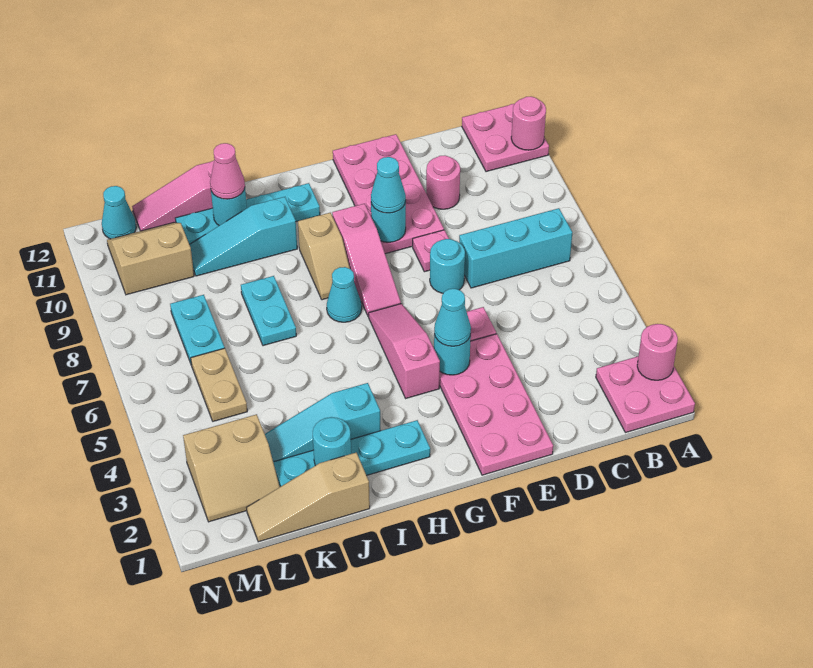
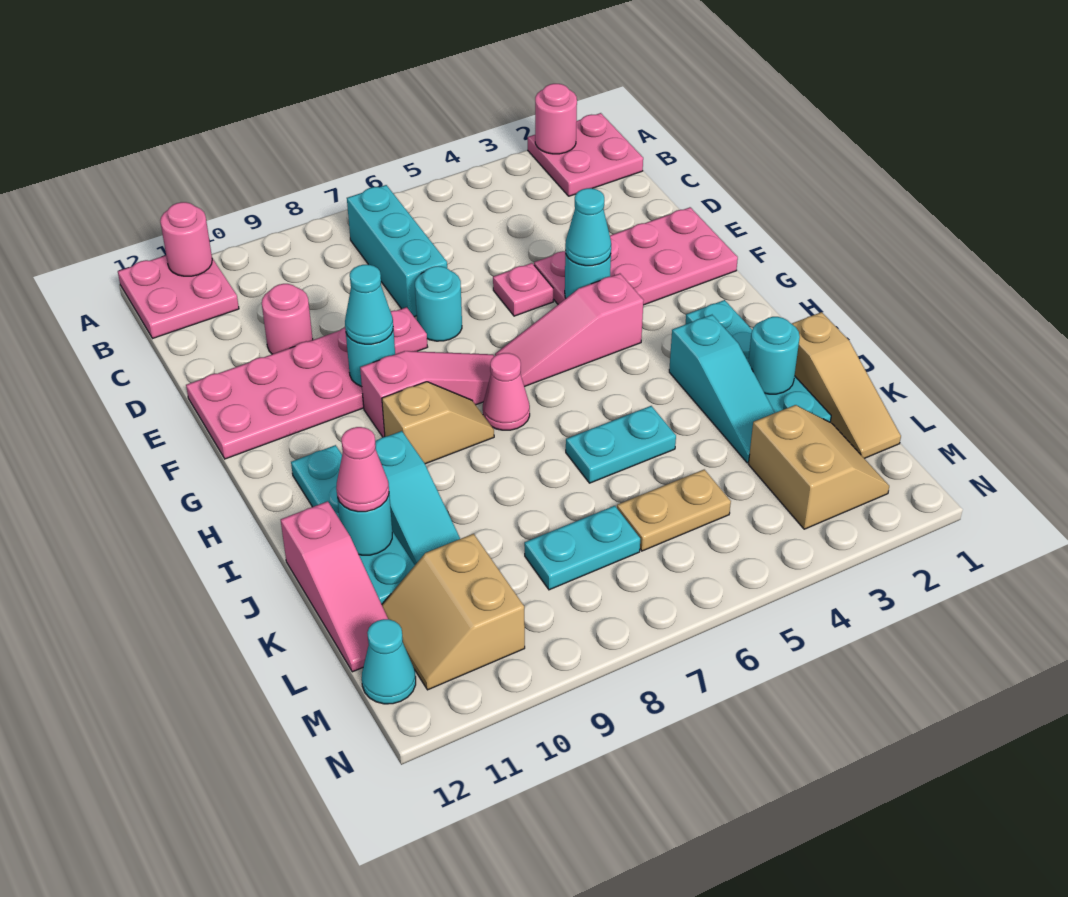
cyan 1x1 cone [327,267,362,322] -> pink 1x1 cone [483,353,530,430]
cyan 1x2 plate [241,276,296,346] -> cyan 1x2 plate moved to [566,406,676,483]

